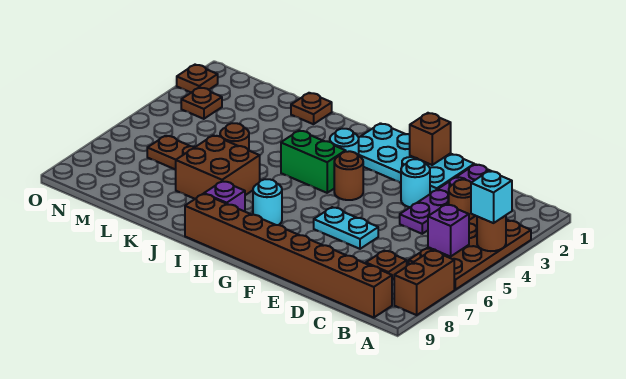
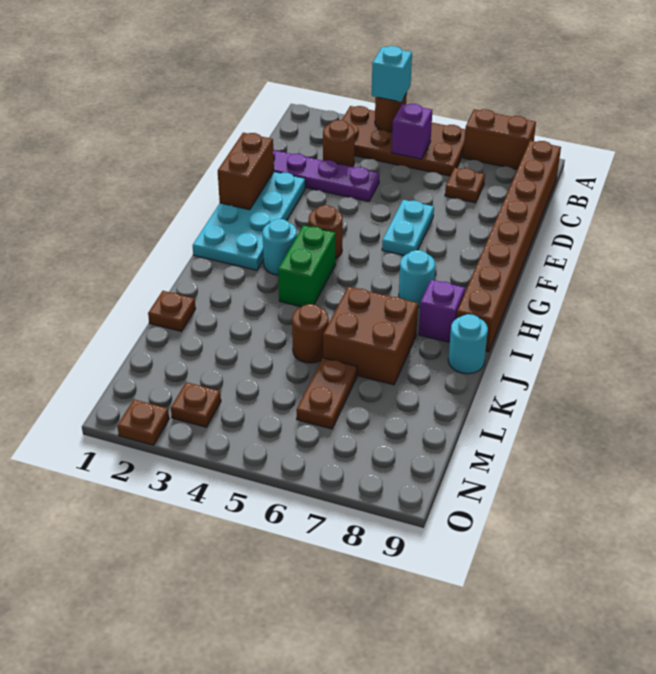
cyan 1x1 round brick [401,159,430,207] -> cyan 1x1 round brick moved to [448,314,488,374]
brown 1x1 brick [410,113,451,165] -> brown 1x2 brick [218,133,274,210]

